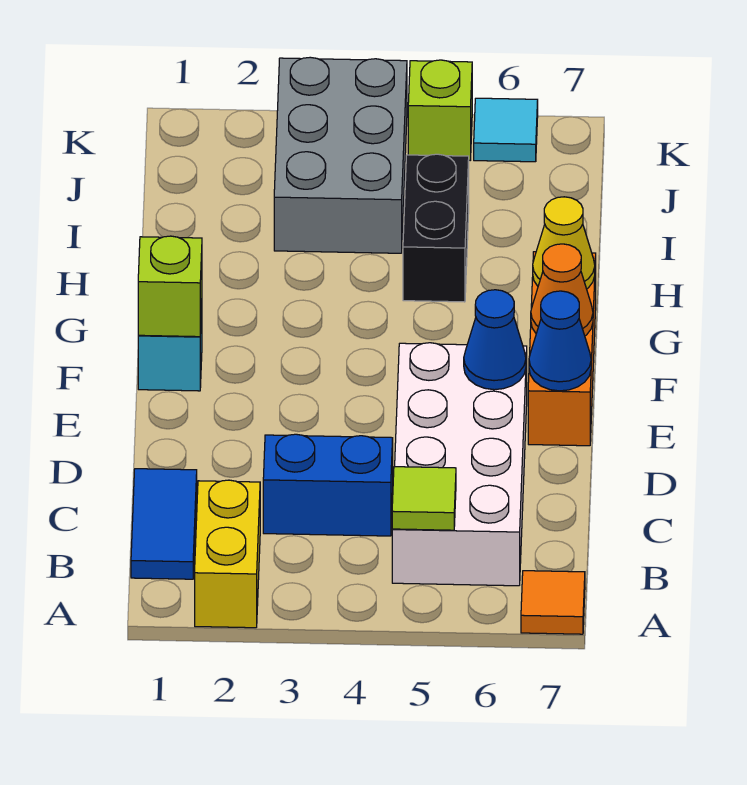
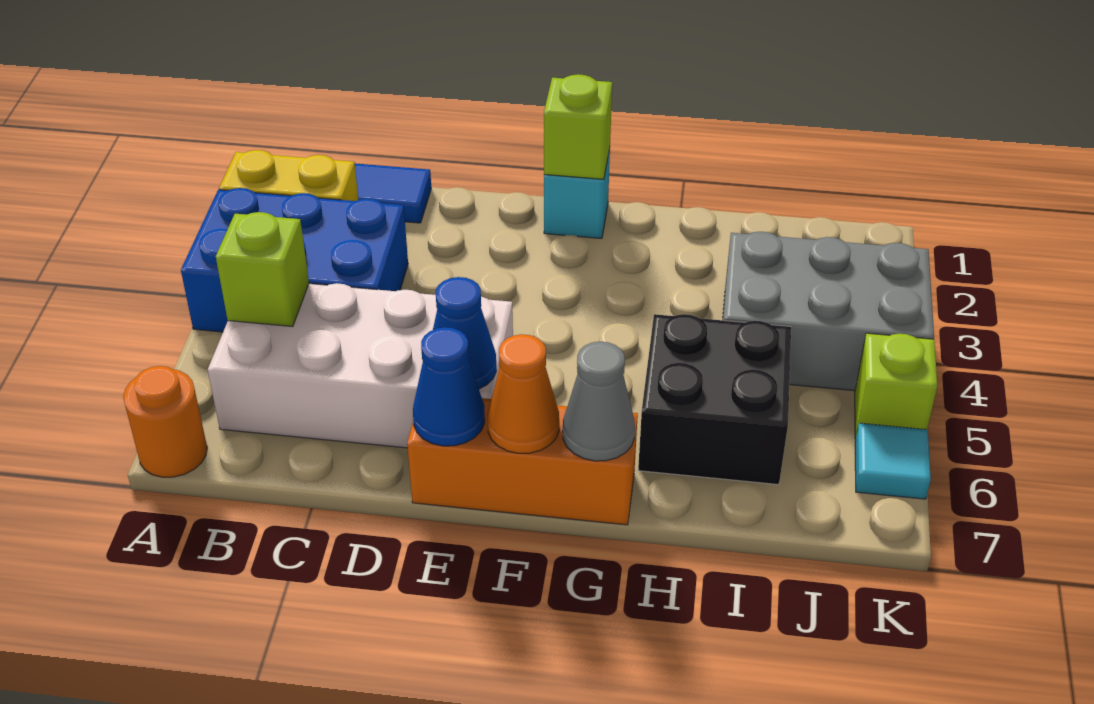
orange 1x1 tile [521,571,585,634] -> orange 1x1 round brick [123,366,207,477]
lime 1x1 tile [392,467,456,530] -> lime 1x1 brick [216,212,309,327]
blue 1x2 brick [263,434,393,536] -> blue 2x3 brick [181,188,408,332]
yellow 1x1 cone [533,197,595,289] -> grey 1x1 cone [563,342,635,461]
black 1x2 brick [403,154,469,302] -> black 2x2 brick [638,314,791,485]

